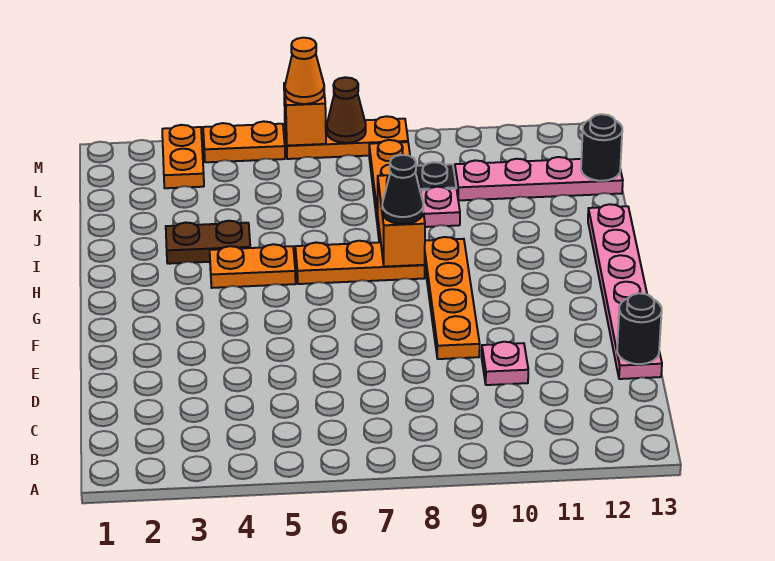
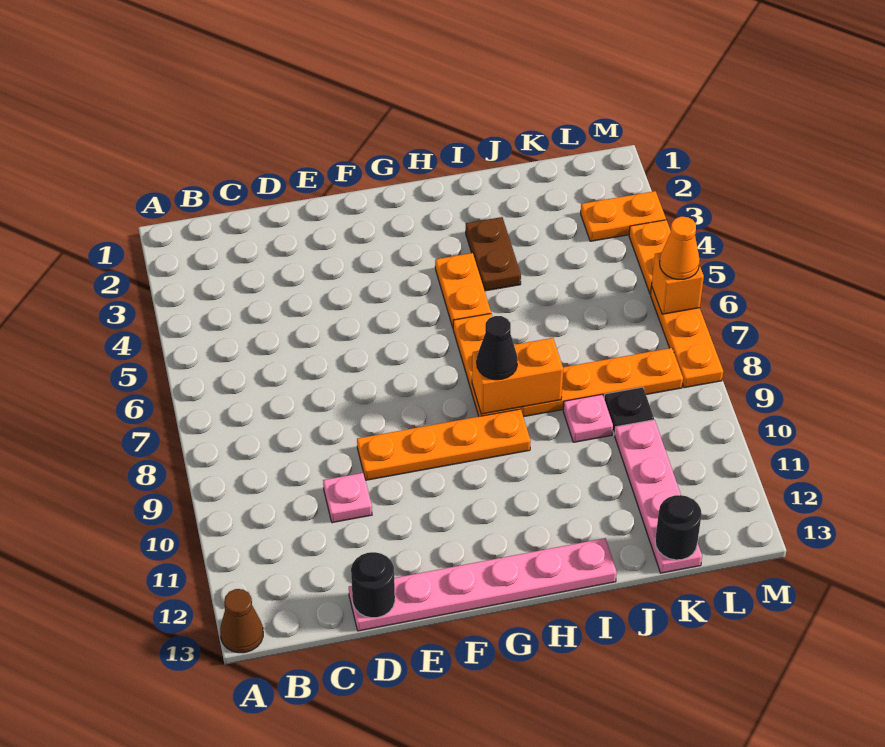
brown 1x1 cone [327,77,366,143] -> brown 1x1 cone moved to [220,589,263,653]

